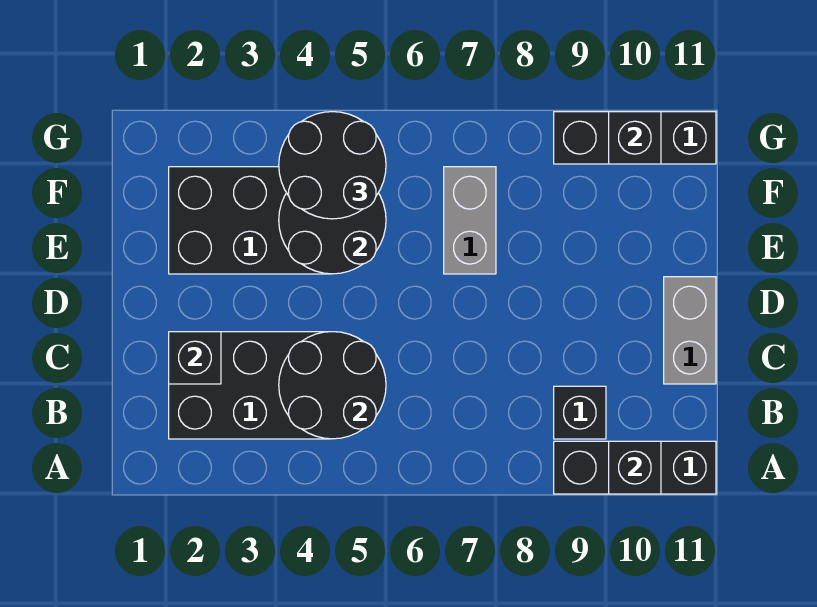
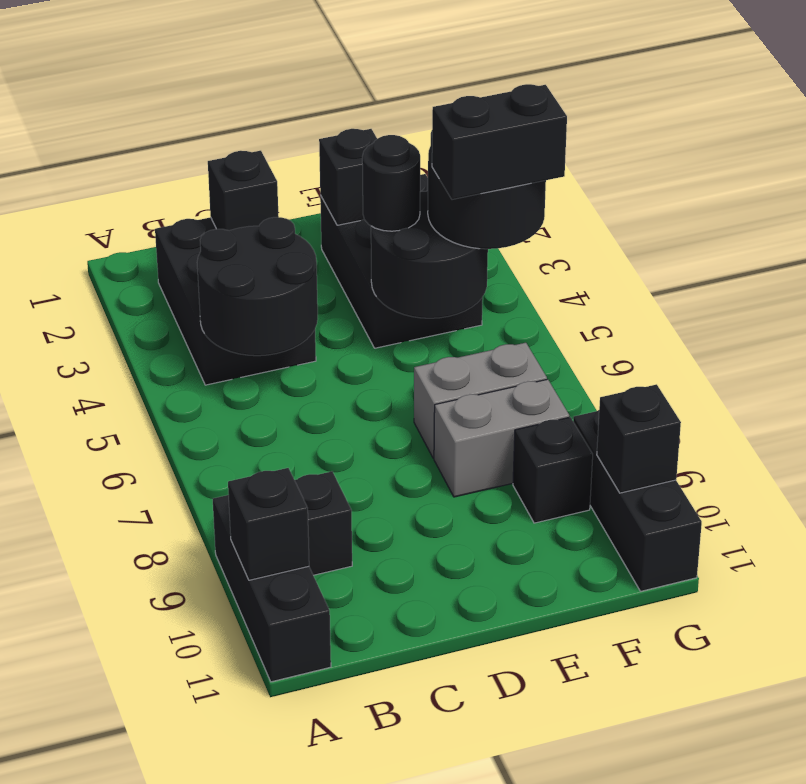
grey 1x2 brick [664,277,716,384] -> grey 1x2 brick moved to [434,379,569,497]
none -> black 1x1 brick [319,129,377,225]
none -> black 1x1 round brick [362,135,420,231]
none -> black 1x2 brick [432,84,567,200]
none -> black 1x1 brick [513,417,593,523]

